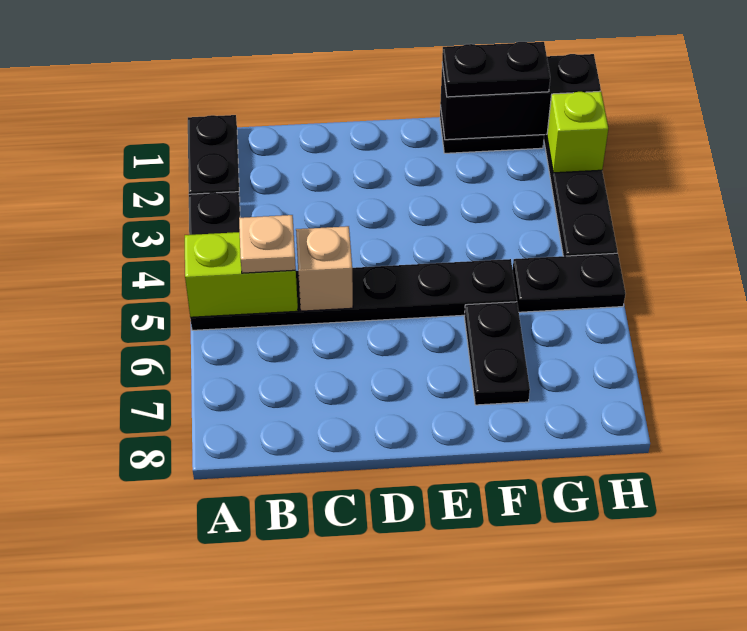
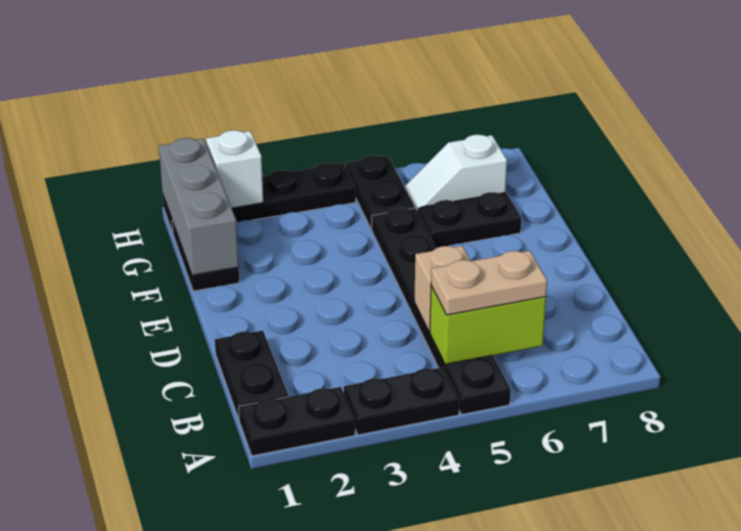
lime 1x2 brick [185,232,298,317] -> lime 1x2 brick turned to [430,286,546,364]
tan 1x1 plate [239,215,296,273] -> tan 1x2 plate [431,251,547,315]
black 1x3 brick [440,54,601,140] -> grey 1x3 brick [159,138,239,275]
black 1x2 plate [442,42,550,97] -> black 1x2 plate moved to [215,331,288,419]
none -> white 1x2 slope [404,135,507,212]
lime 1x1 brick [547,91,608,173] -> white 1x1 brick [206,130,263,208]

